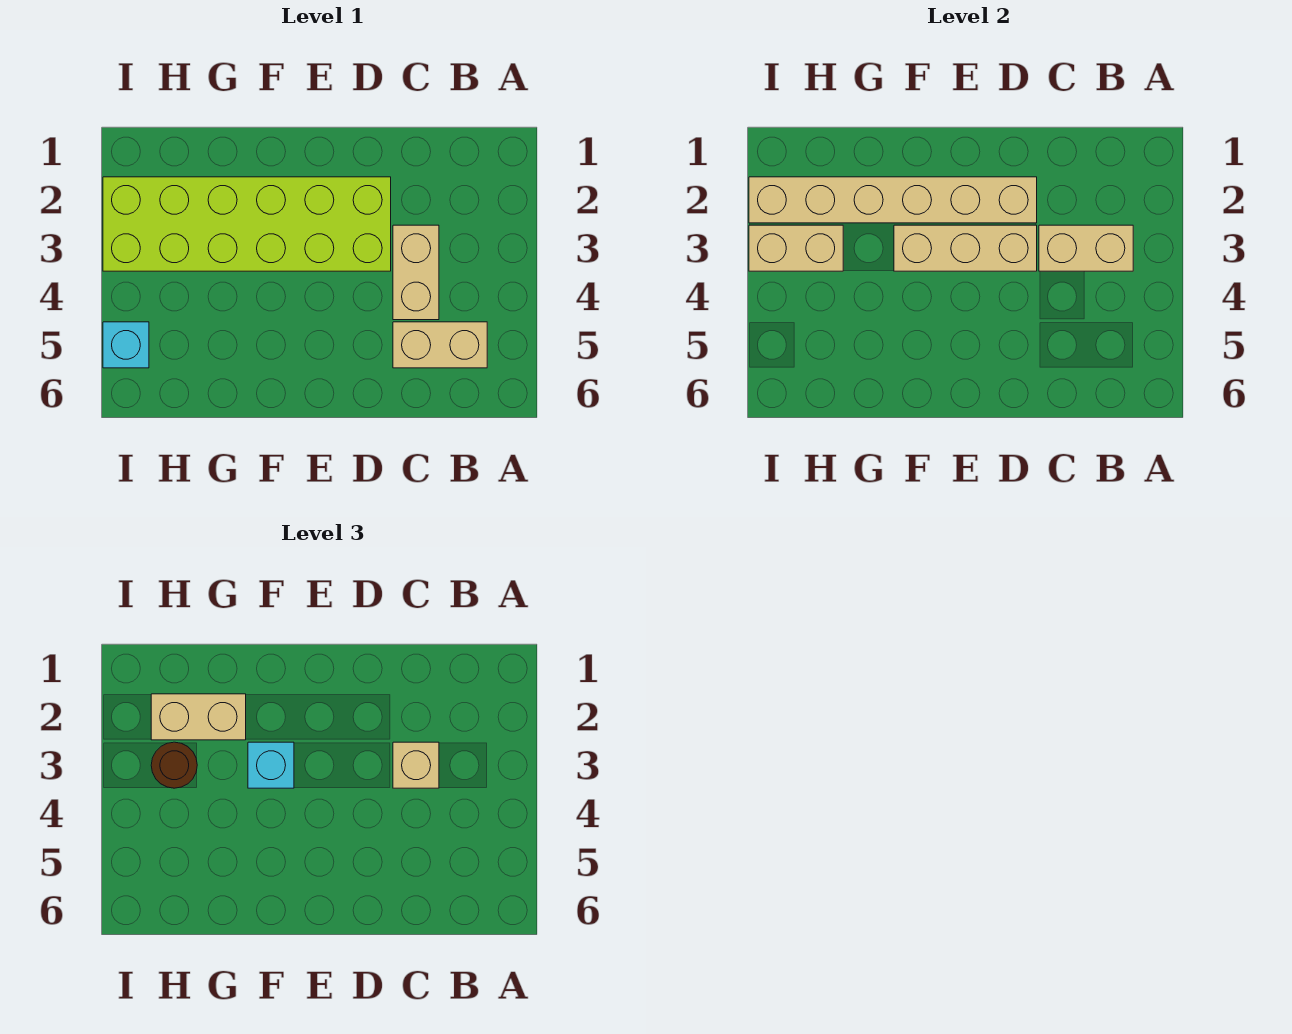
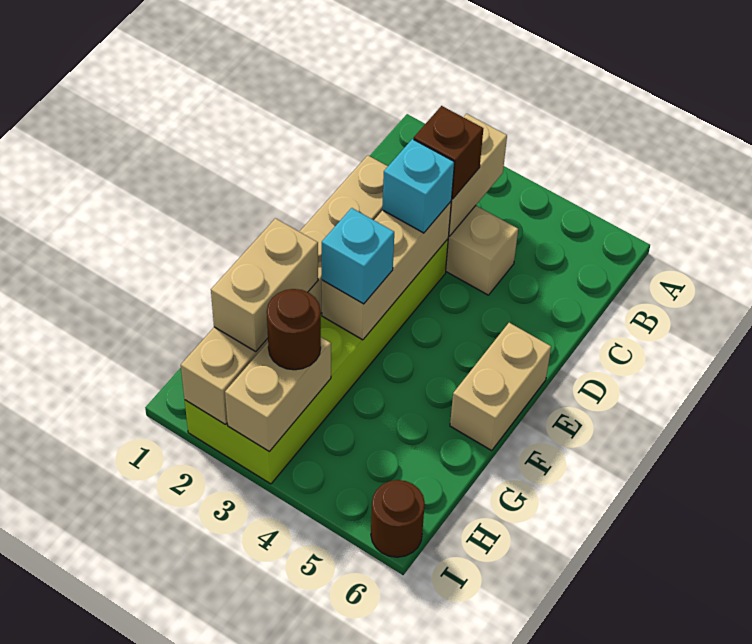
tan 1x2 brick [393,322,487,368] -> tan 1x2 brick moved to [450,323,551,451]
tan 1x1 brick [393,742,439,788] -> brown 1x1 brick [414,106,483,199]
cyan 1x1 brick [103,322,149,368] -> cyan 1x1 brick moved to [382,139,455,233]
none -> brown 1x1 round brick [371,480,425,557]

